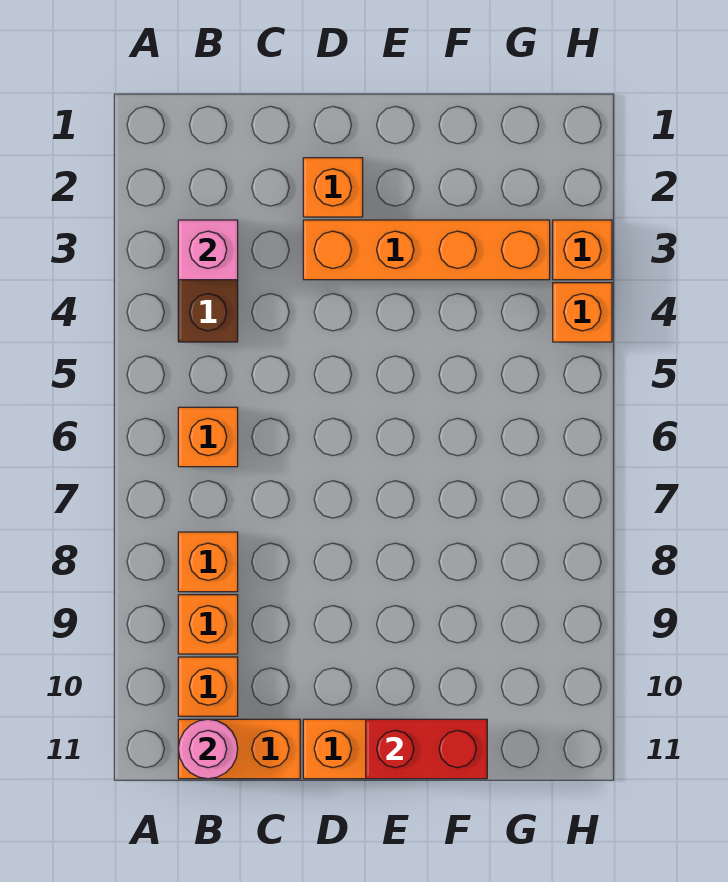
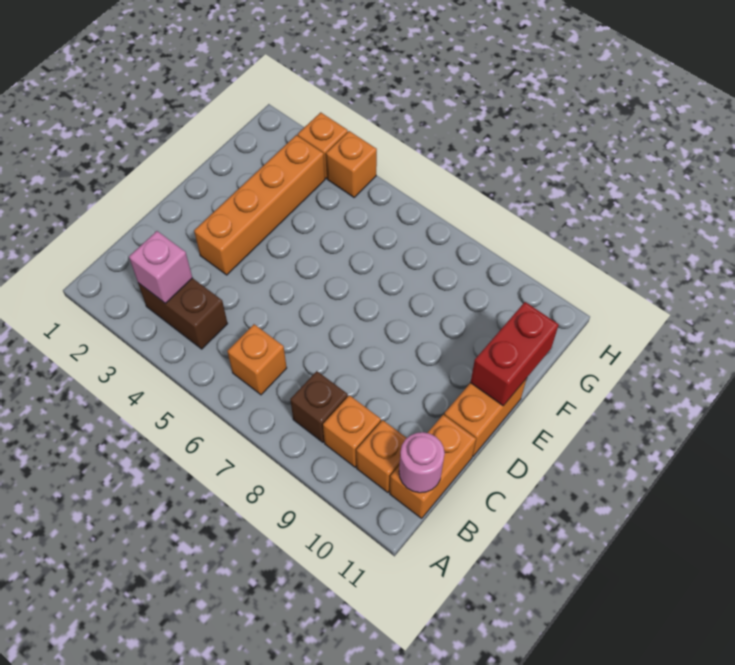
orange 1x1 brick [178,532,238,592] -> brown 1x1 brick [290,371,348,442]
orange 1x1 brick [303,158,363,217] -> none

